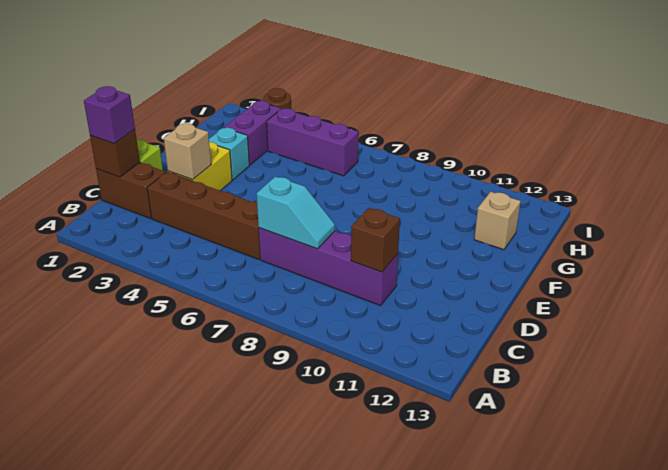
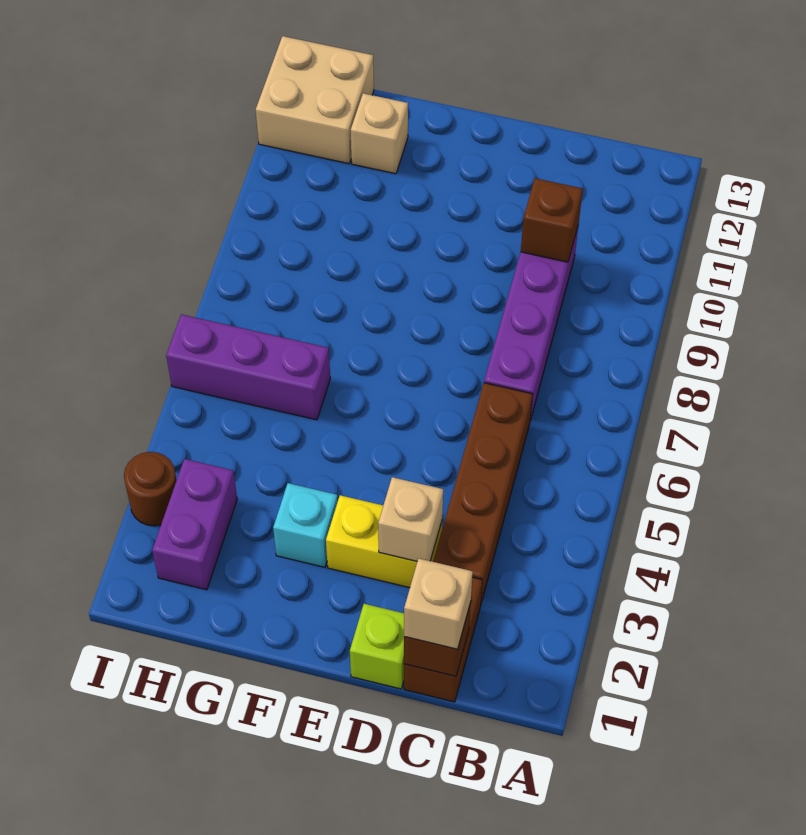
purple 1x1 brick [84,86,135,144] -> tan 1x1 brick [404,559,473,649]
cyan 1x2 slope [257,176,335,249] -> none
purple 1x2 brick [224,101,281,165] -> purple 1x2 brick turned to [152,459,237,590]
purple 1x3 brick [267,108,358,176] -> purple 1x3 brick turned to [166,314,330,420]
none -> tan 2x2 brick [256,36,374,164]

